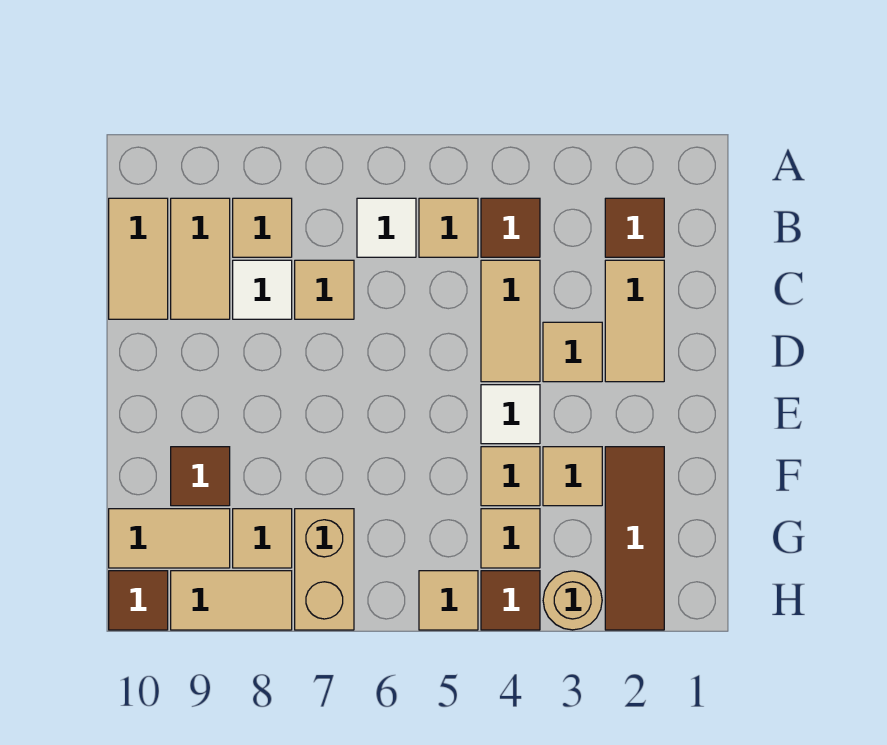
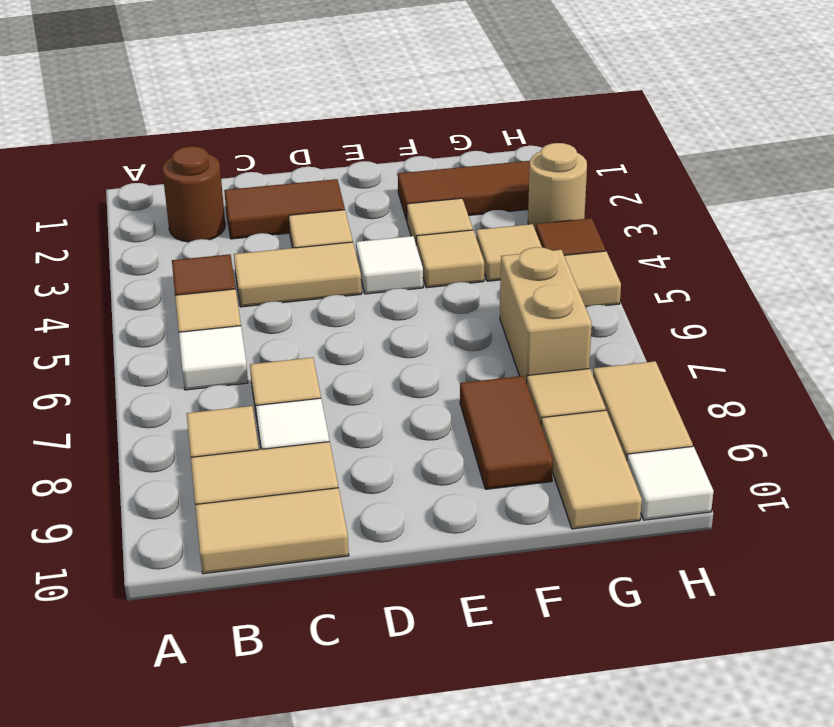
brown 1x1 tile [605,198,664,257] -> brown 1x1 round brick [162,146,225,242]
tan 1x2 tile [605,260,664,382] -> brown 1x2 tile [224,179,345,239]
brown 1x1 tile [171,447,230,506] -> brown 1x2 tile [460,376,553,489]
tan 1x2 brick [295,509,354,630] -> tan 1x2 brick turned to [500,247,592,383]
brown 1x1 tile [109,571,168,630] -> white 1x1 tile [627,446,714,520]

